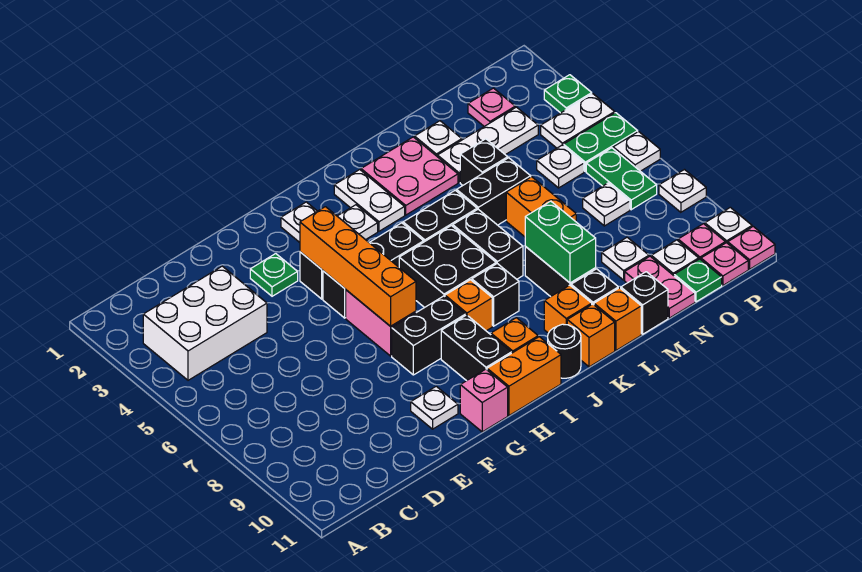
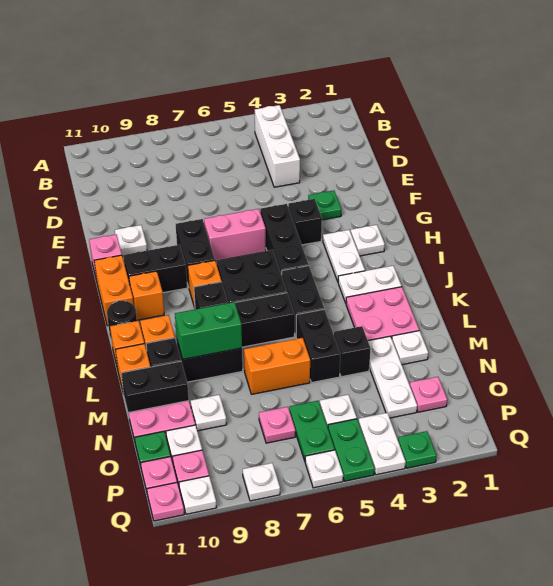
white 2x3 brick [143,266,267,380] -> white 1x3 brick [255,105,300,187]
orange 1x4 brick [300,207,416,326] -> none
black 1x1 brick [621,272,668,334] -> black 1x2 brick [121,361,189,416]
white 1x1 plate [583,183,630,226] -> pink 1x1 plate [259,407,295,443]
green 1x2 plate [586,148,657,210] -> green 1x2 plate turned to [289,401,335,461]

